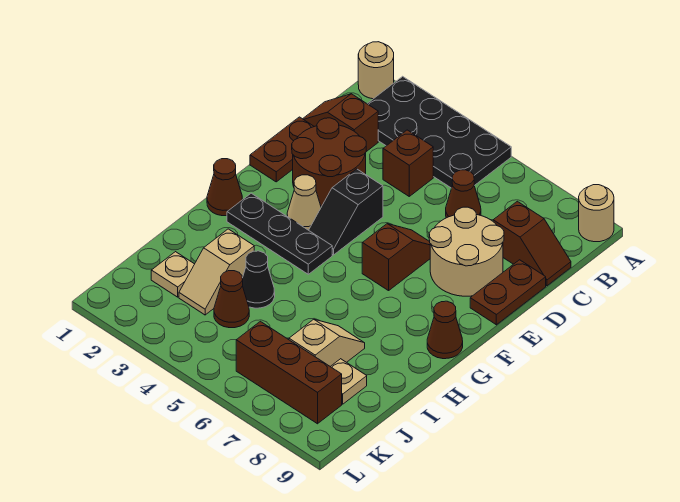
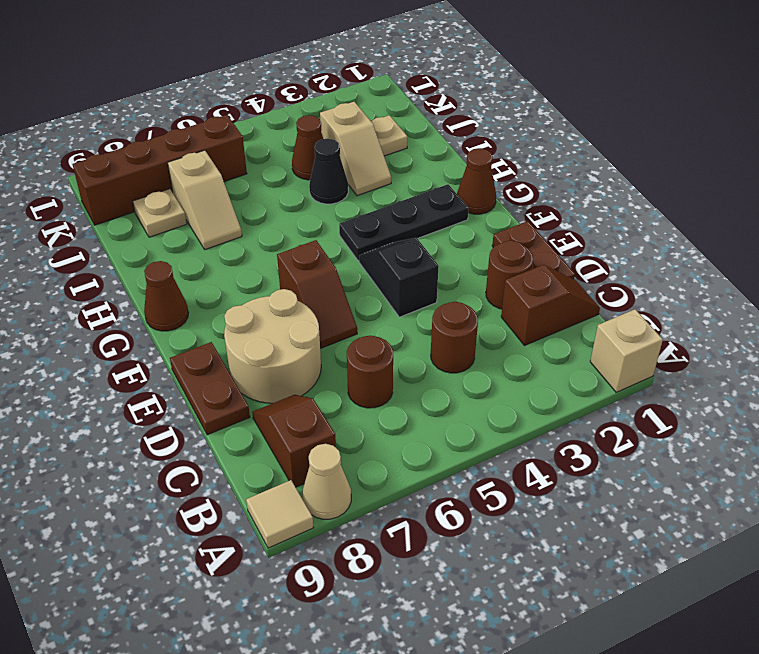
tan 1x1 round brick [358,42,394,99] -> tan 1x1 brick [590,309,663,392]
black 2x4 plate [367,76,511,188] -> none
tan 1x1 round brick [579,185,614,242] -> tan 1x1 tile [246,480,313,548]
brown 1x1 brick [383,130,433,196] -> brown 1x1 round brick [431,302,478,373]
brown 1x1 cone [446,170,481,218] -> brown 1x1 round brick [347,336,393,408]
brown 1x2 slope [493,201,571,286] -> brown 1x2 slope turned to [252,395,336,487]
brown 2x2 round brick [292,118,366,207] -> brown 1x1 round brick [486,241,533,309]
tan 1x1 cone [287,175,321,230] -> tan 1x1 cone moved to [302,444,351,519]
tan 1x2 slope [179,229,254,315] -> tan 1x2 slope turned to [320,102,391,196]
brown 1x3 brick [236,321,342,424] -> brown 1x4 brick [72,115,247,225]

